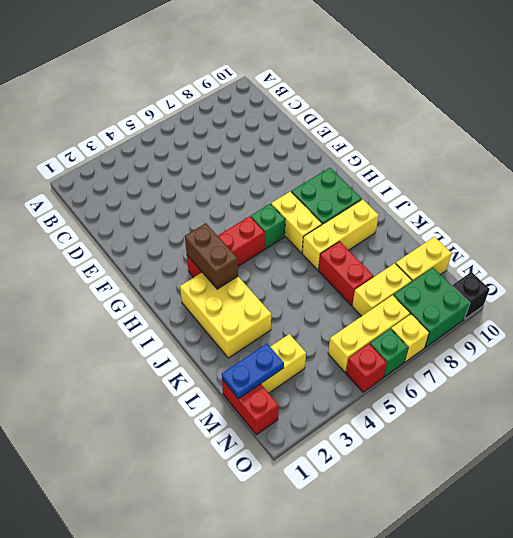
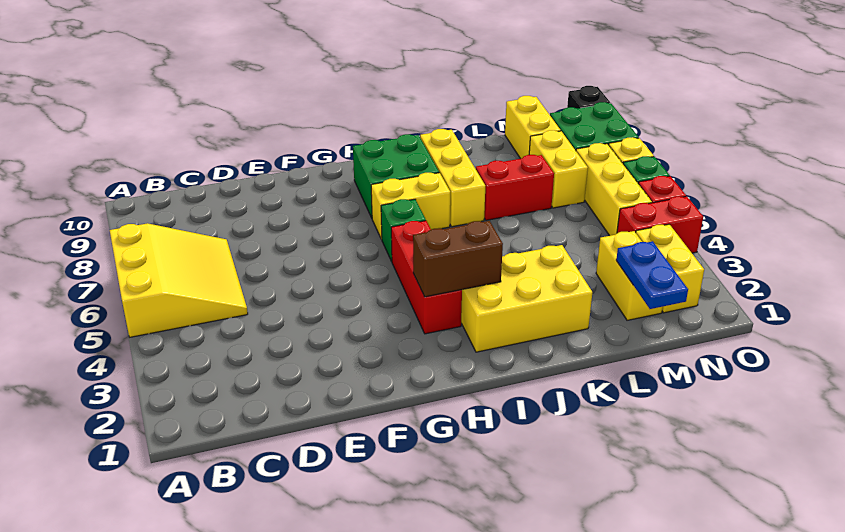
none -> yellow 3x3 slope [110,223,248,337]
red 1x2 brick [222,379,279,435] -> red 1x2 brick moved to [617,196,703,253]
none -> yellow 1x2 brick [636,224,704,313]

